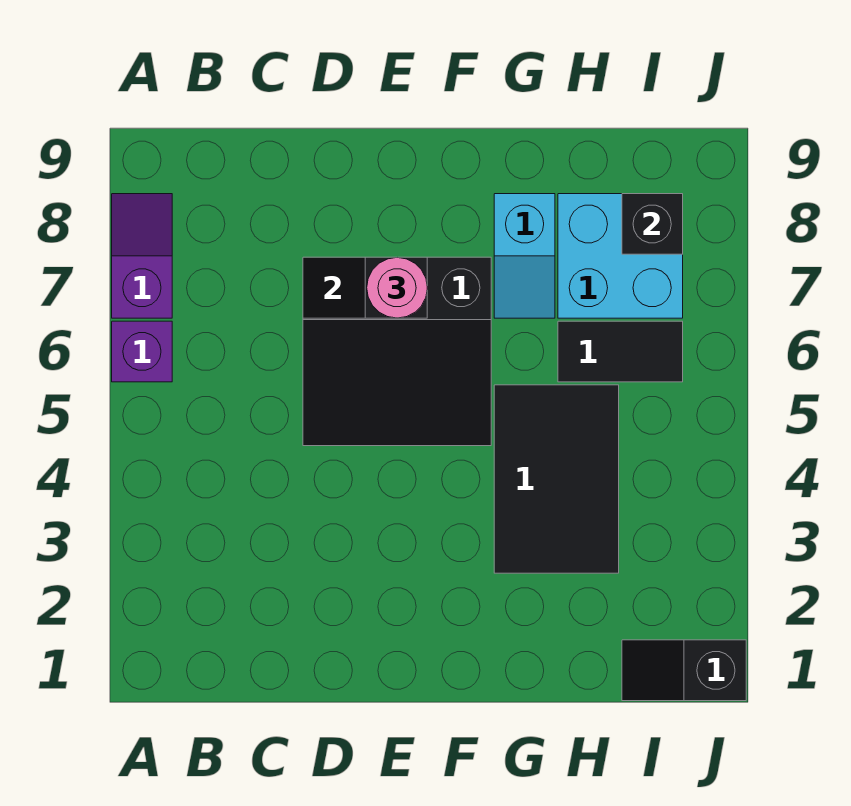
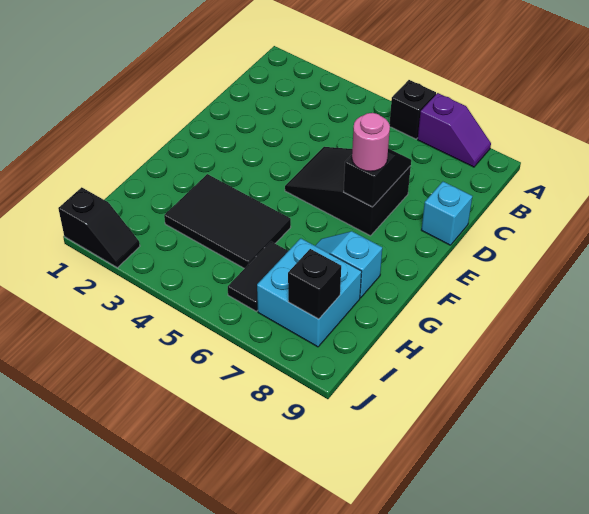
purple 1x1 brick [112,321,172,382] -> black 1x1 brick [390,80,436,139]
black 3x3 slope [303,257,491,446] -> black 2x3 slope [285,147,411,236]
none -> cyan 1x1 brick [422,182,472,245]
black 1x2 slope [622,640,746,701] -> black 1x2 slope turned to [58,187,140,268]

